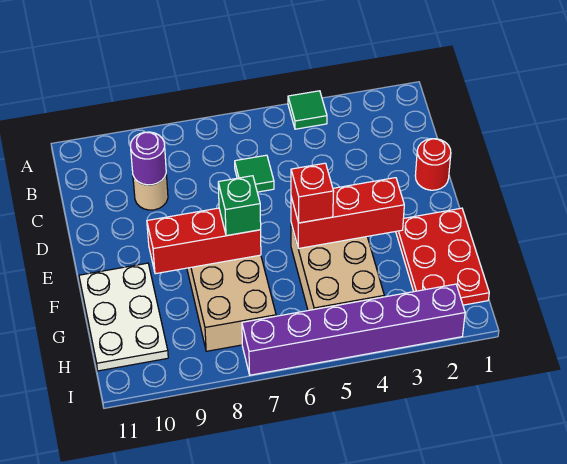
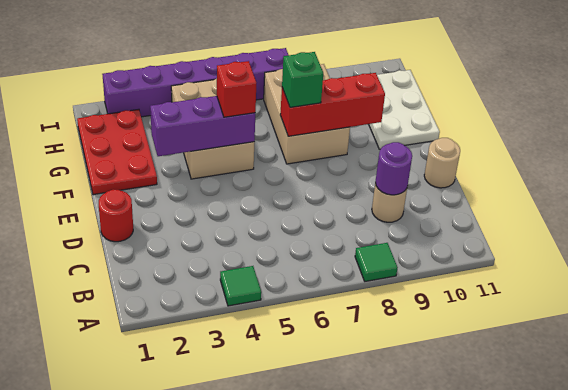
green 1x1 tile [235,155,274,192] -> green 1x1 tile moved to [355,243,398,281]
none -> tan 1x1 round brick [424,138,460,188]
red 1x3 brick [291,178,404,249] -> purple 1x3 brick [150,96,255,156]

